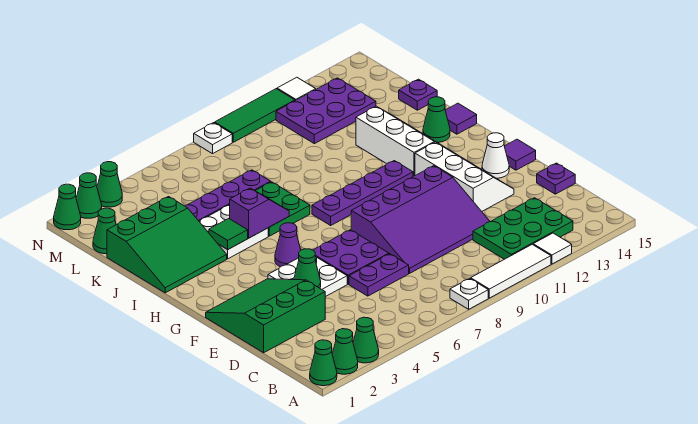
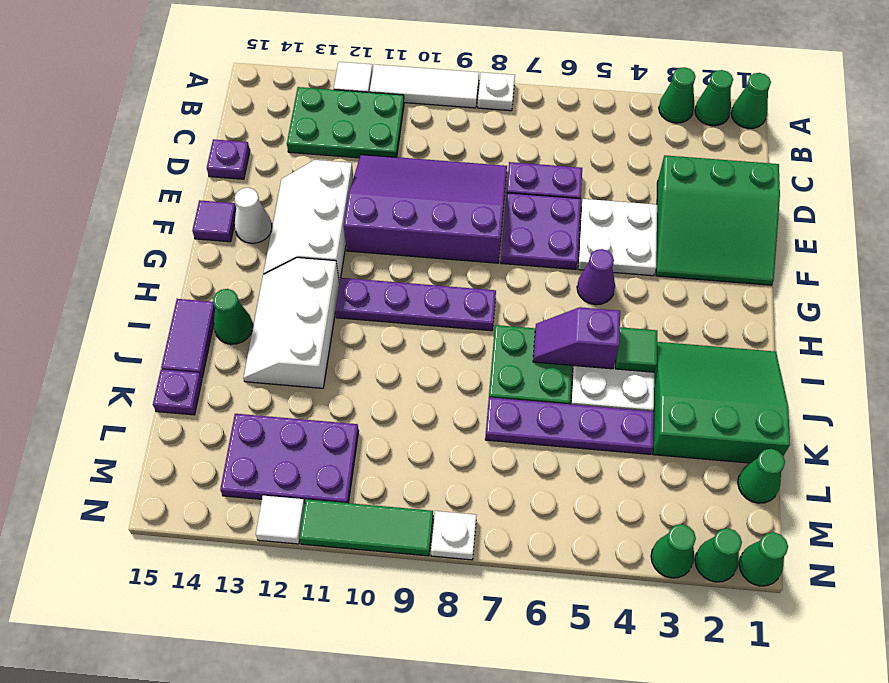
green 1x1 cone [294,249,321,288] -> none
purple 1x1 tile [445,103,477,134] -> purple 1x2 tile [161,299,215,378]

